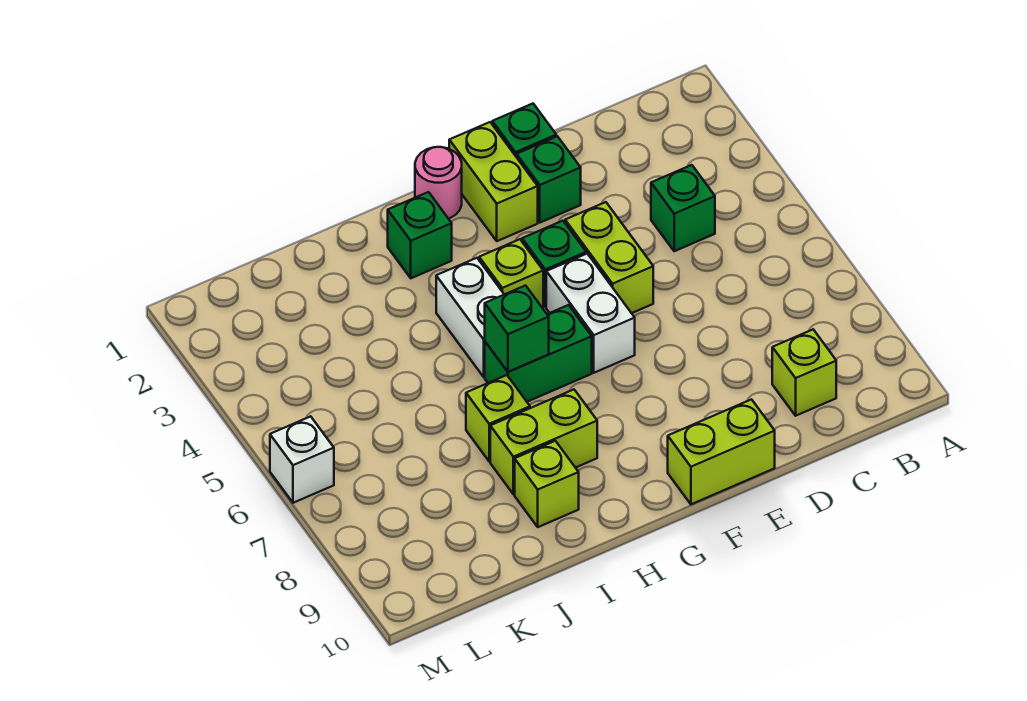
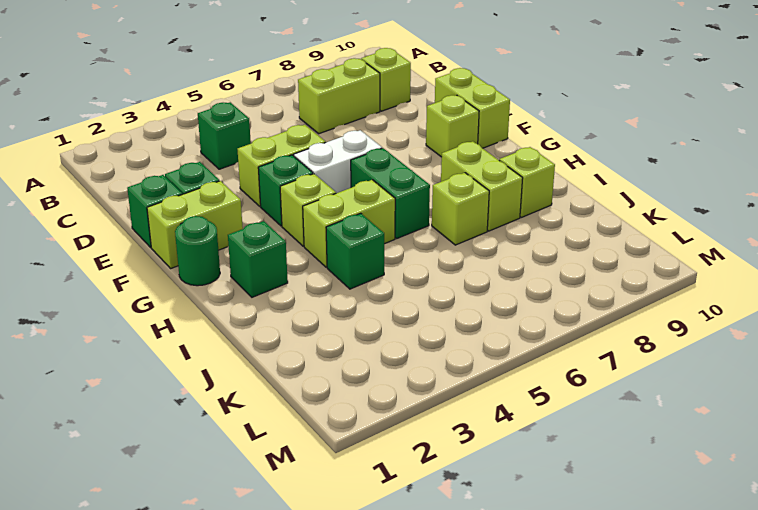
none -> lime 1x2 brick [298,58,380,134]
none -> lime 1x1 brick [426,95,479,157]
pink 1x1 round brick [415,147,462,219] -> green 1x1 round brick [175,216,220,286]
white 1x2 brick [436,258,504,377] -> lime 1x2 brick [303,180,395,267]
green 1x1 brick [485,286,549,372] -> green 1x1 brick moved to [326,213,384,289]
white 1x1 brick [270,416,334,503] -> none

